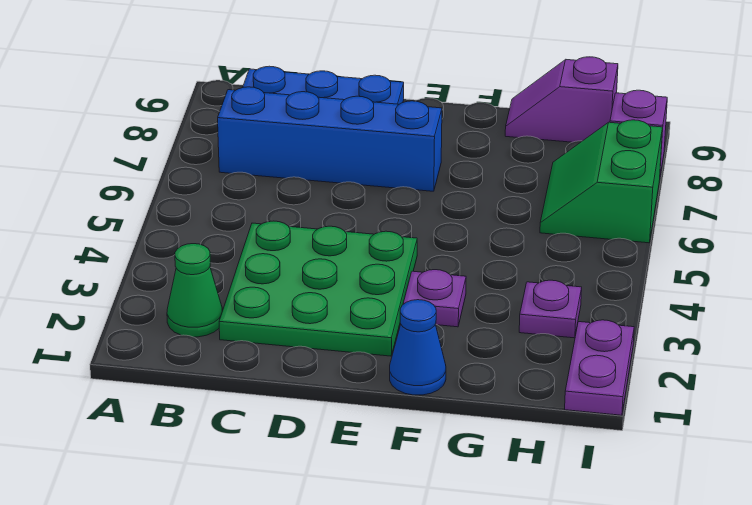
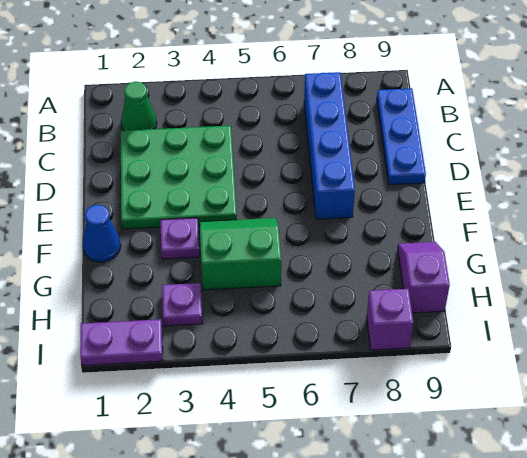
green 2x2 slope [540,120,663,243] -> green 2x2 slope moved to [200,218,281,290]

